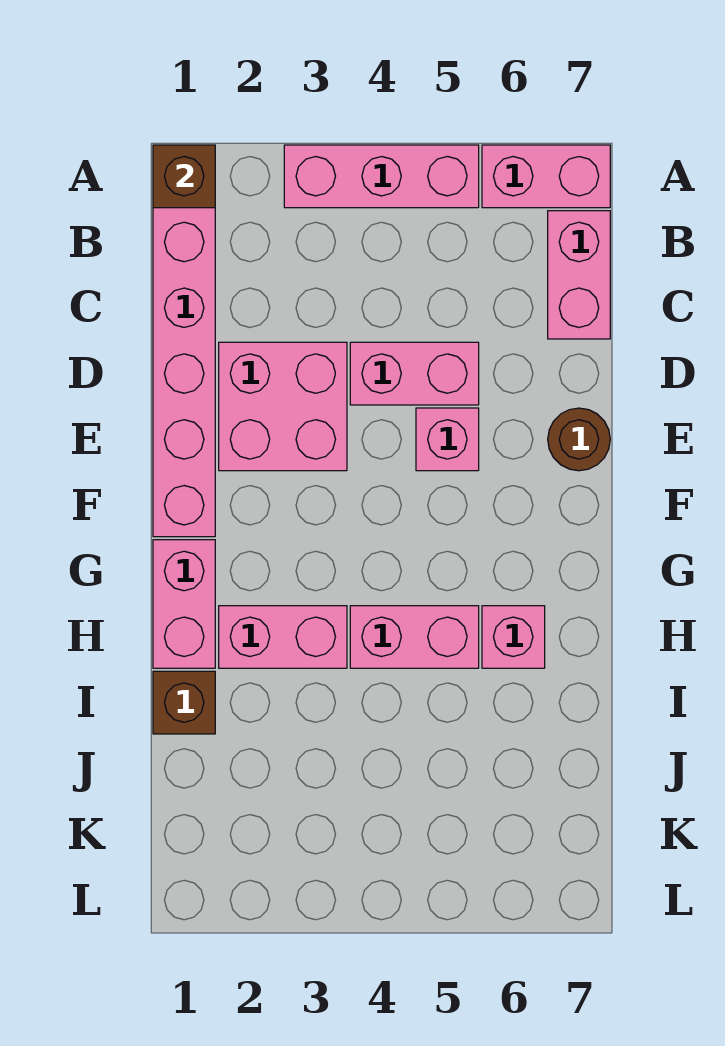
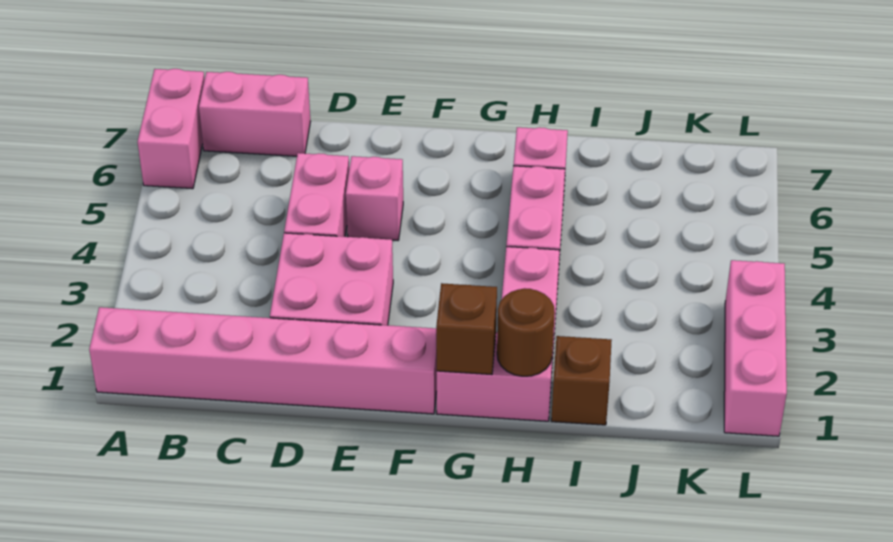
brown 1x1 brick [153,145,215,208] -> brown 1x1 brick moved to [436,283,497,374]
pink 1x3 brick [284,145,479,208] -> pink 1x3 brick moved to [724,260,787,436]
brown 1x1 round brick [548,408,610,471] -> brown 1x1 round brick moved to [497,288,555,376]

